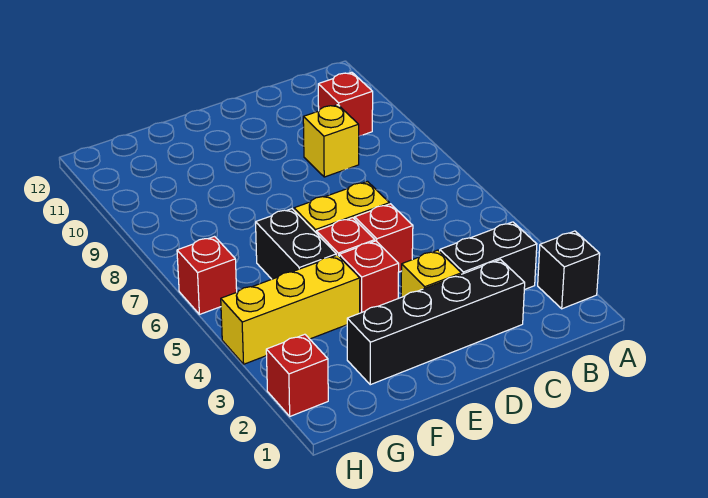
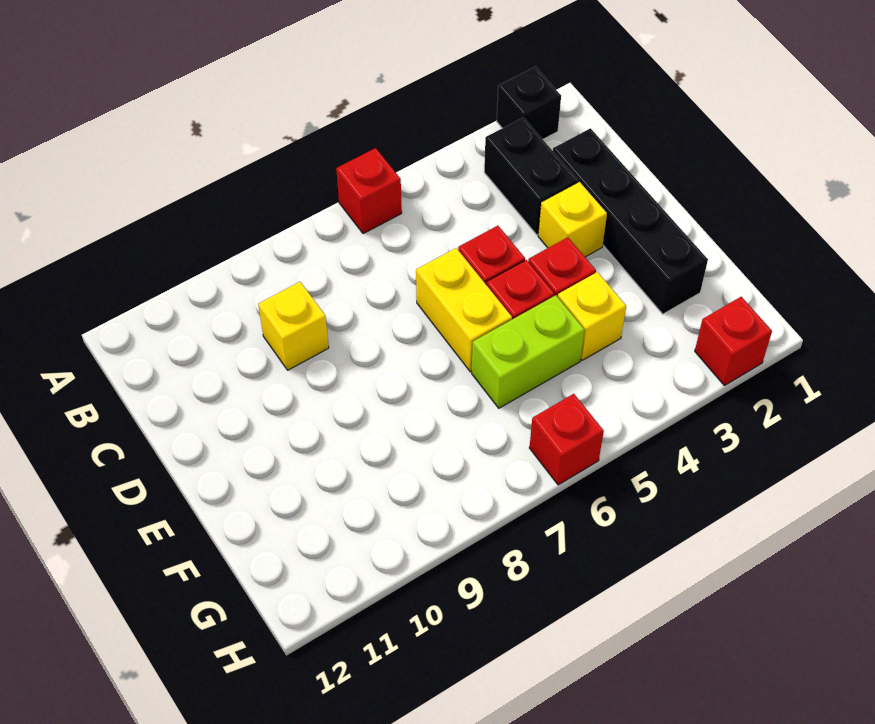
red 1x1 brick [318,72,373,136] -> red 1x1 brick moved to [336,148,402,234]
yellow 1x3 brick [221,255,360,364] -> yellow 1x1 brick [558,272,626,360]
black 1x2 brick [256,209,336,279] -> lime 1x2 brick [472,295,584,408]

